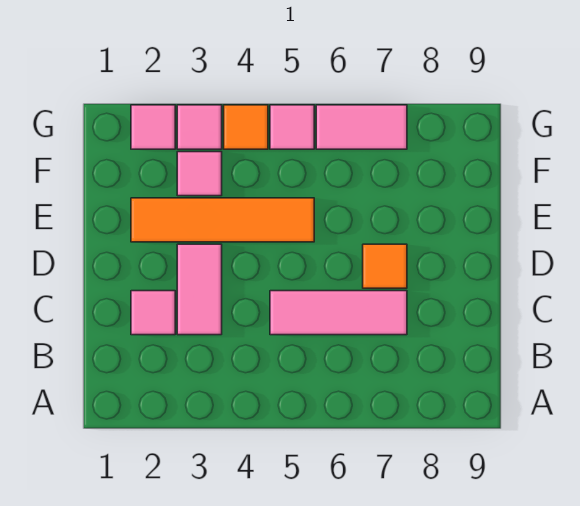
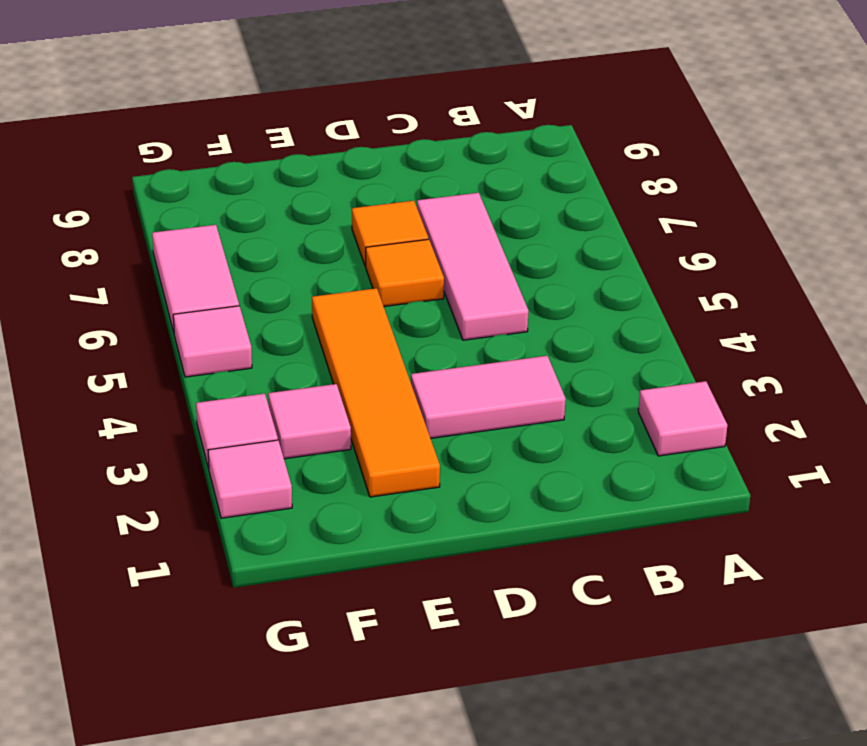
pink 1x1 tile [131,291,175,335] -> pink 1x1 tile moved to [638,381,727,456]
orange 1x1 tile [224,105,268,149] -> orange 1x1 tile moved to [366,239,444,307]

